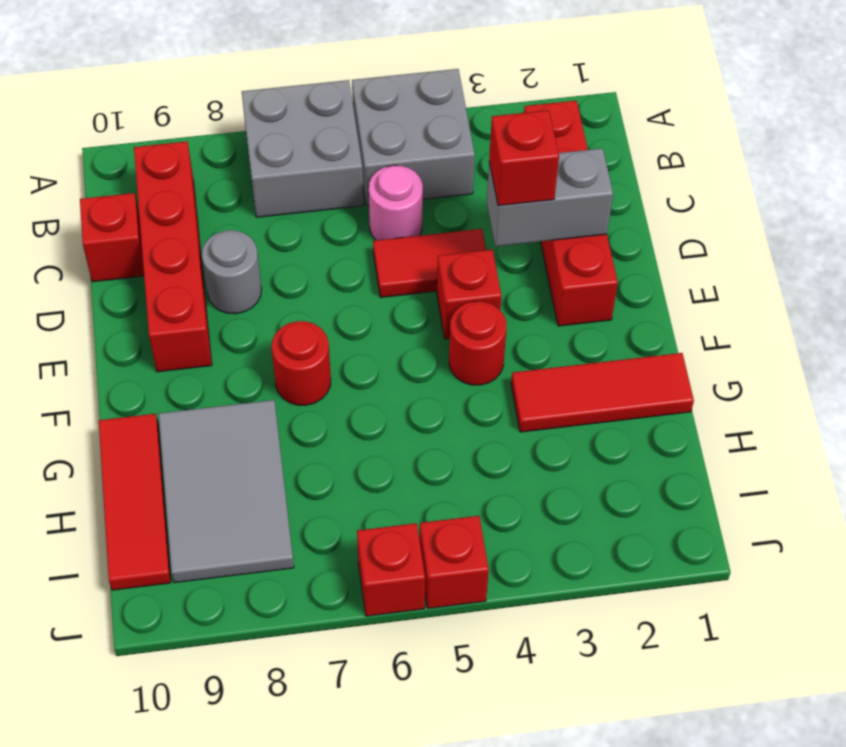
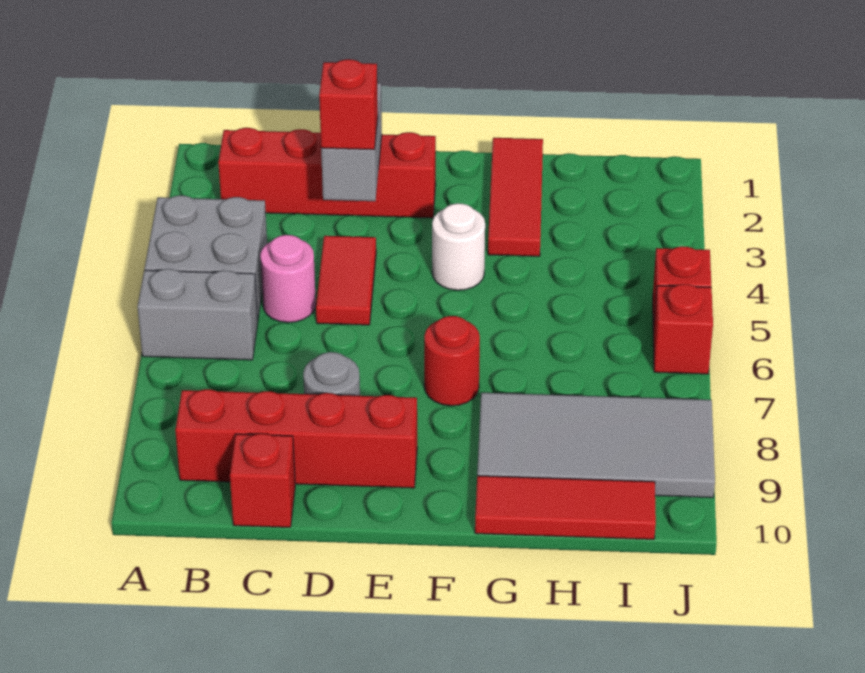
grey 2x2 brick [242,80,364,217] -> grey 1x2 brick [138,269,258,360]
red 1x1 brick [437,250,501,339] -> none
red 1x1 round brick [449,301,506,385] -> white 1x1 round brick [432,203,485,290]
grey 2x3 tile [159,400,294,583] -> grey 2x4 tile [477,393,715,498]

